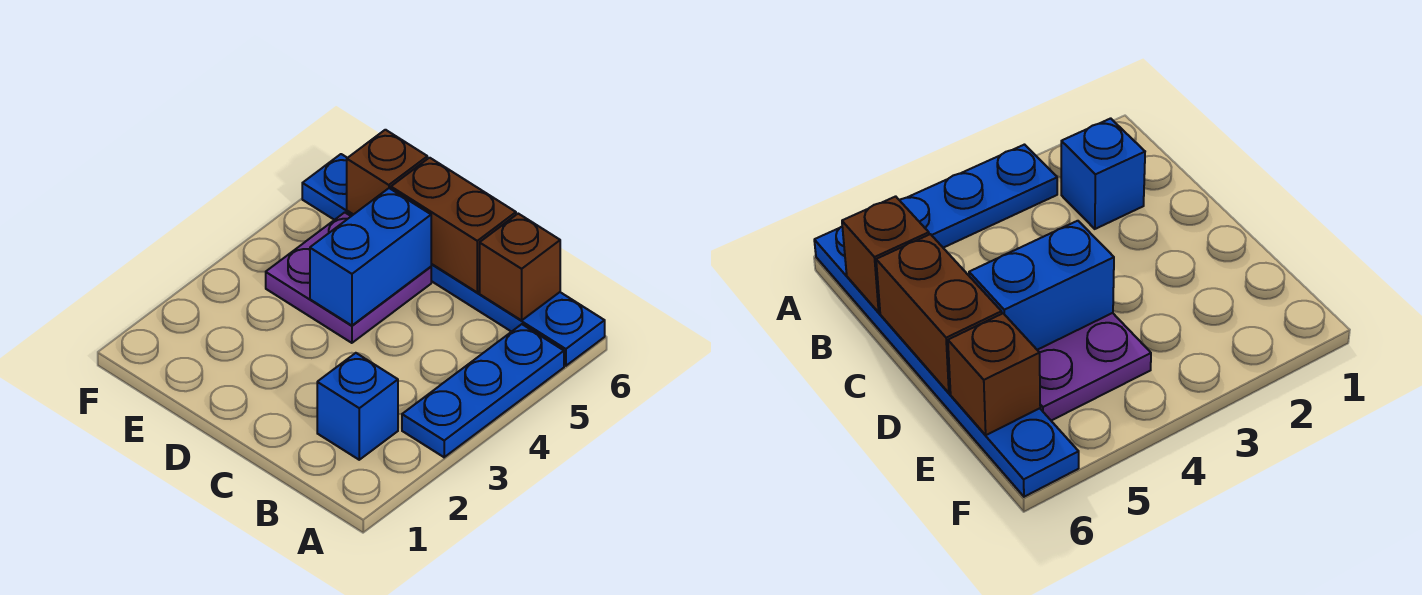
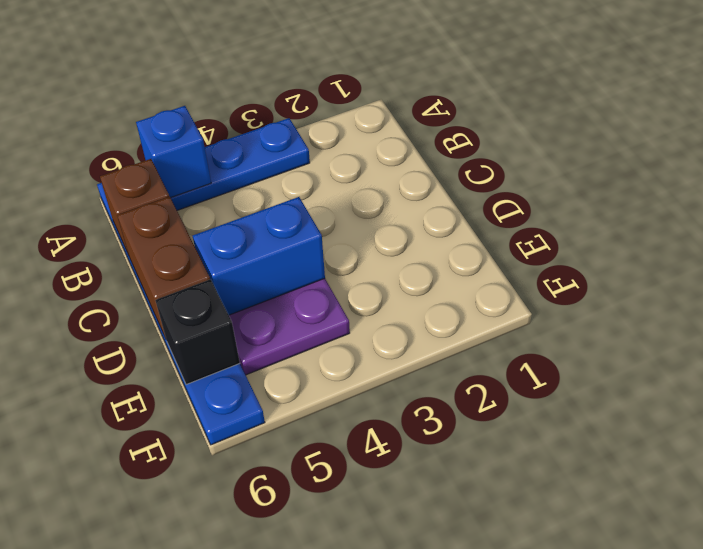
blue 1x1 brick [317,353,398,460] -> blue 1x1 brick moved to [136,106,211,198]
brown 1x1 brick [347,130,427,215] -> black 1x1 brick [155,279,240,385]

